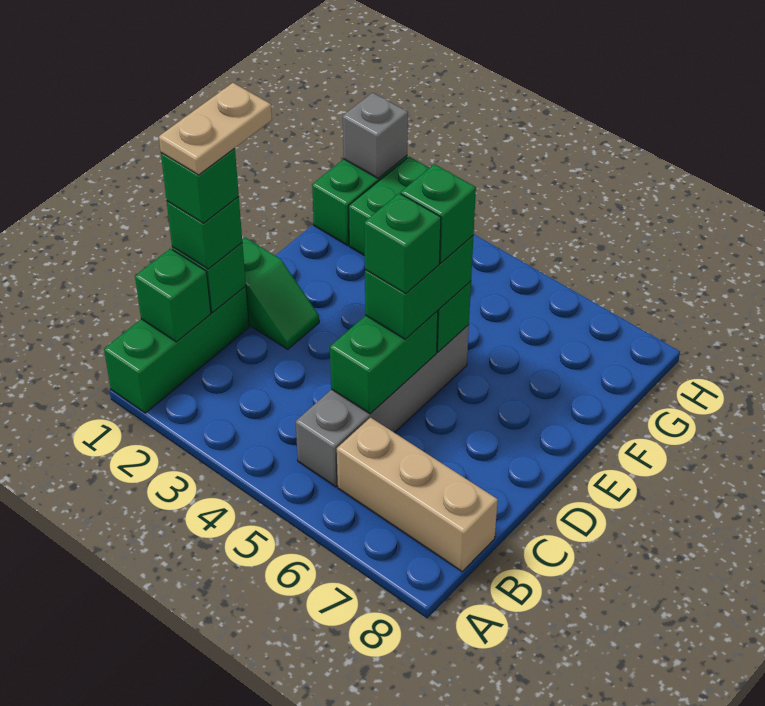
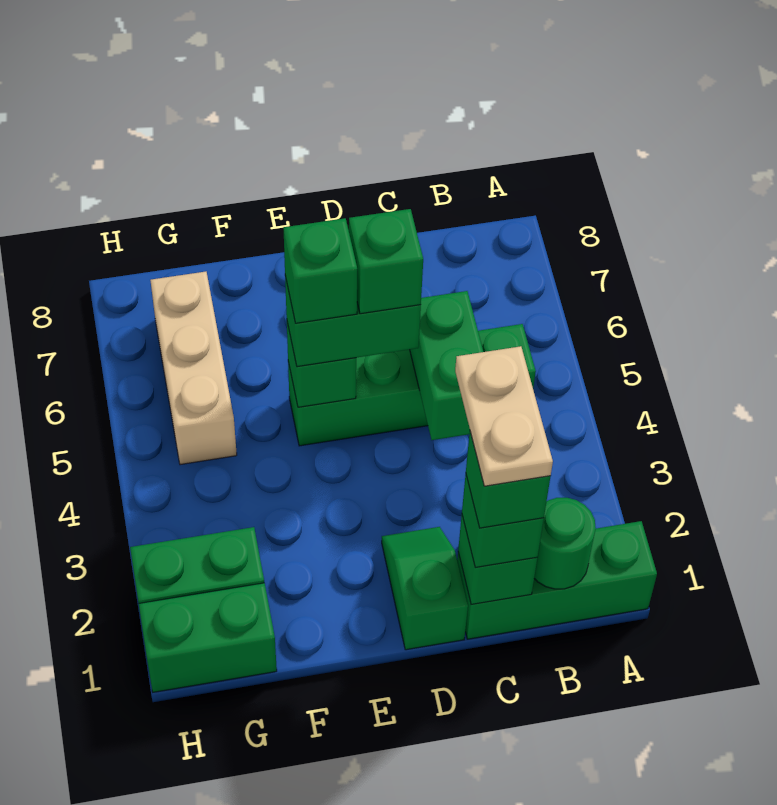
green 1x1 brick [135,249,211,342] -> green 1x1 round brick [534,498,596,589]
grey 1x4 brick [296,325,469,487] -> green 1x4 brick [288,324,536,446]
tan 1x3 brick [337,418,498,571] -> tan 1x3 brick moved to [150,272,237,465]
tan 1x2 plate [159,83,272,175] -> tan 1x2 plate turned to [455,346,553,486]
green 1x2 brick [330,311,438,414] -> green 1x2 brick turned to [410,291,483,440]
grey 1x1 brick [343,93,408,178] -> none

